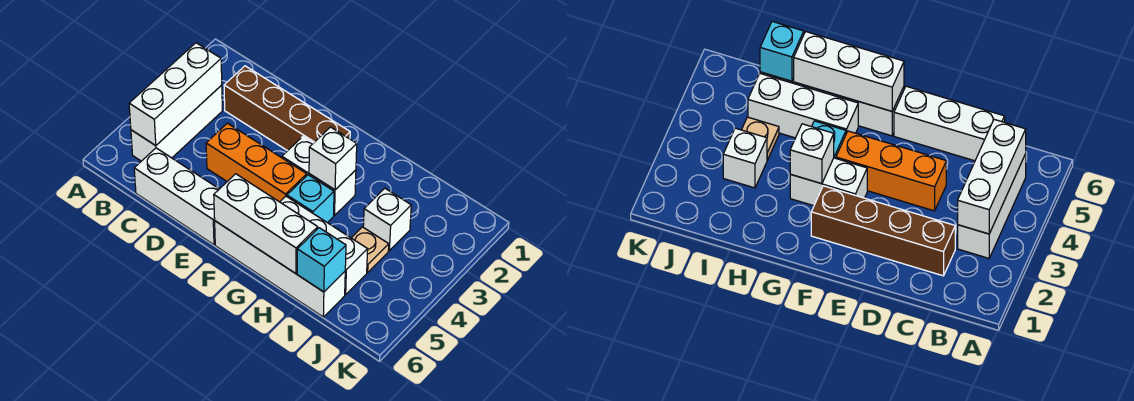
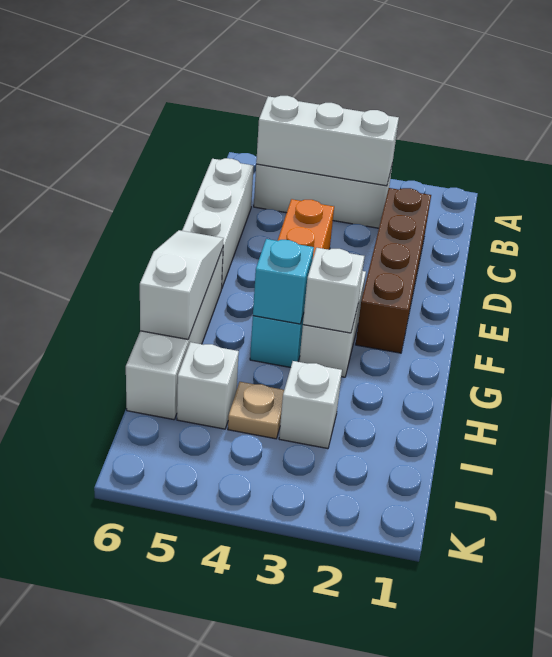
white 1x3 brick [214,174,318,274] -> white 1x3 slope [140,230,224,339]
white 1x3 brick [280,196,368,295] -> white 1x1 brick [177,342,239,429]
cyan 1x1 brick [297,228,346,292] -> cyan 1x1 brick moved to [253,239,314,324]

